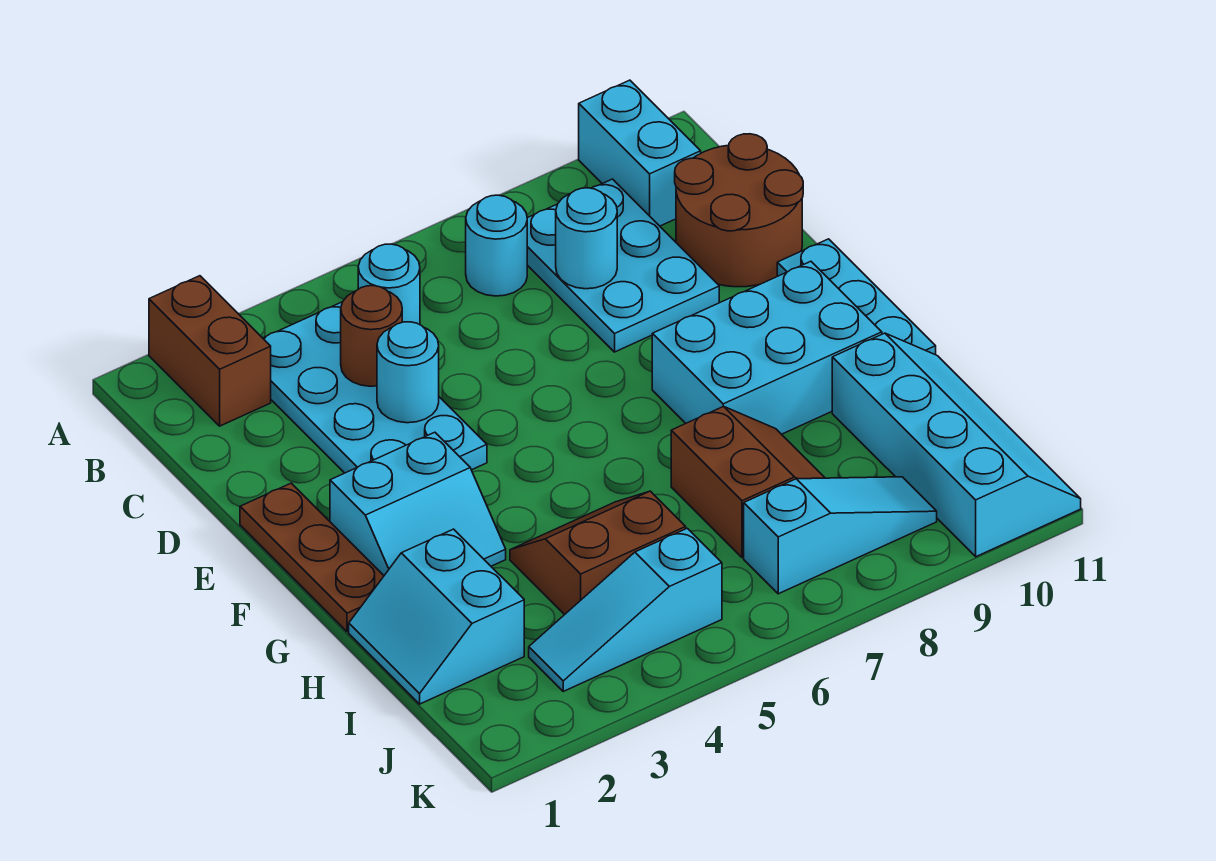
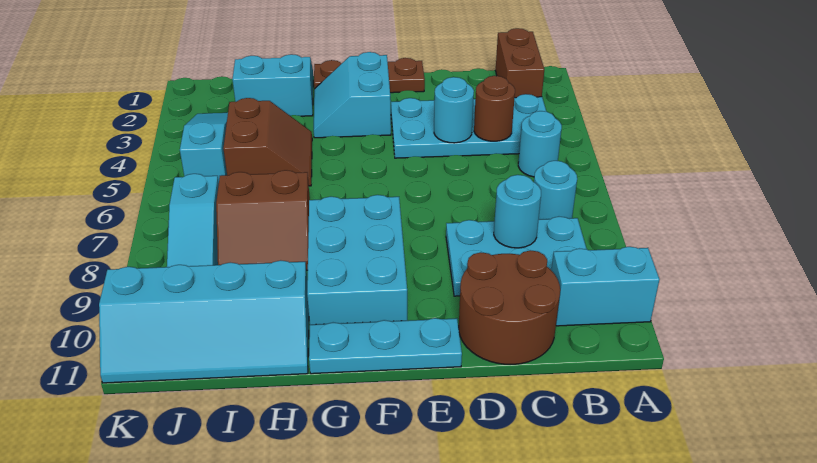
brown 1x2 brick [149,276,271,426] -> brown 1x2 brick turned to [496,28,544,98]

